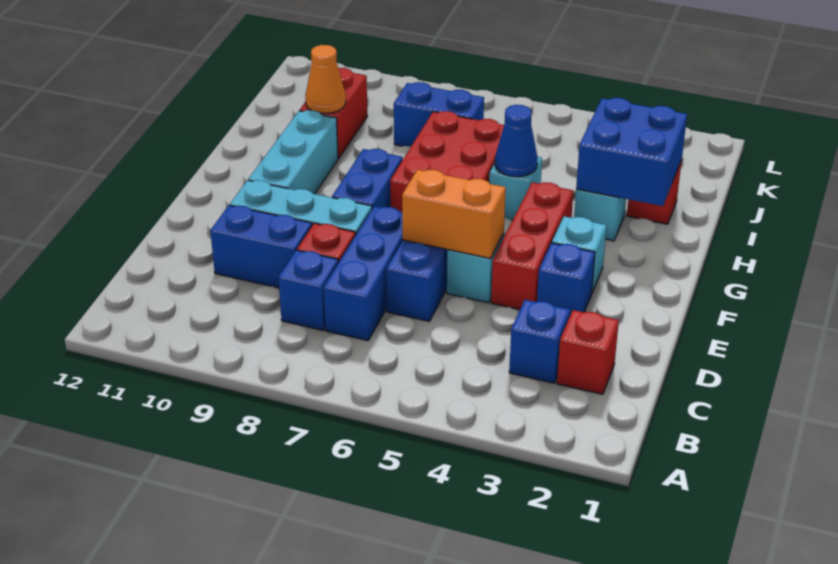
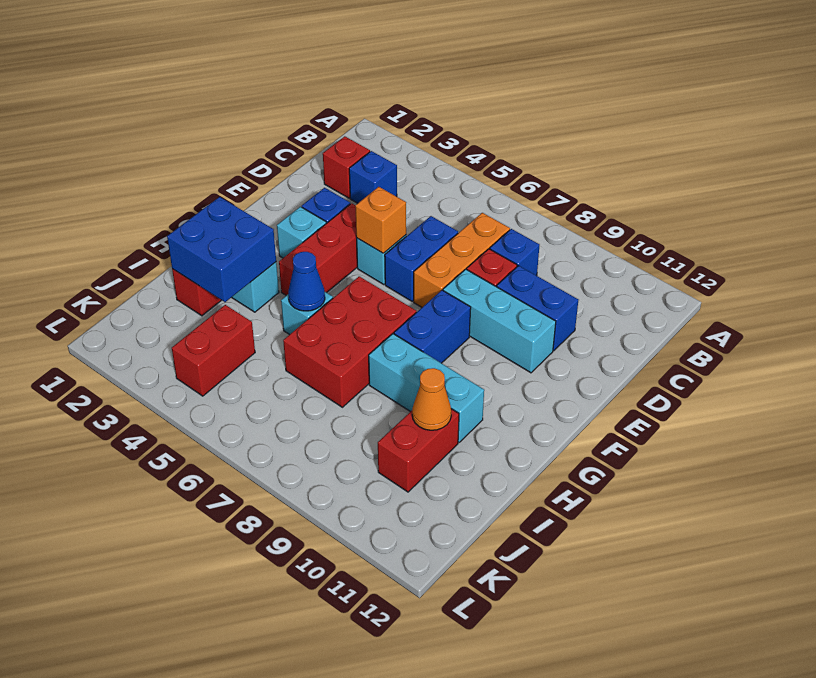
blue 1x3 brick [324,206,403,341] -> orange 1x3 brick [414,213,510,307]
orange 1x2 brick [402,170,506,258] -> orange 1x1 brick [355,187,406,253]
cyan 1x3 brick [248,110,338,194] -> cyan 1x3 brick turned to [369,334,484,442]
none -> red 1x2 brick [172,305,255,396]
blue 1x2 brick [394,82,484,147] -> none

